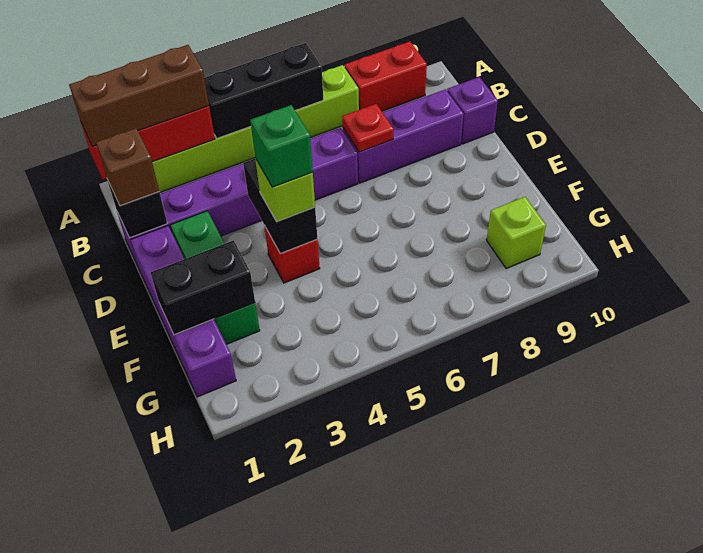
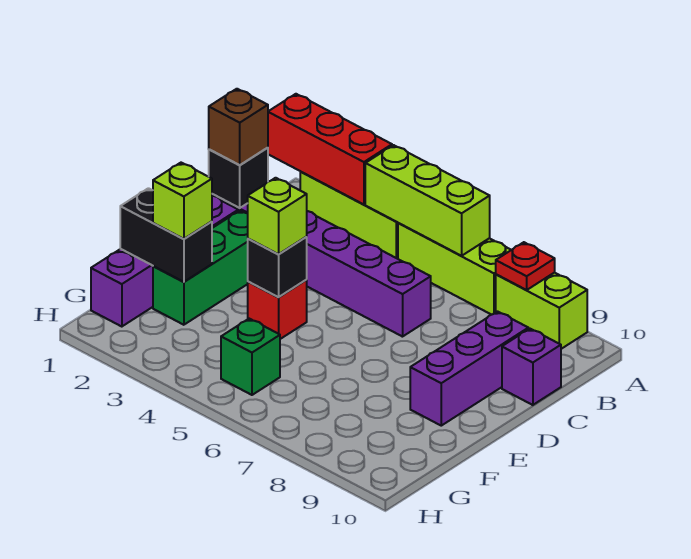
brown 1x3 brick [69,45,209,147] -> none
black 1x3 brick [204,43,323,138] -> lime 1x3 brick [365,145,490,256]
red 1x2 brick [344,41,427,111] -> lime 1x2 brick [496,273,587,349]
purple 1x3 brick [343,89,463,183] -> purple 1x3 brick turned to [410,311,528,426]
red 1x1 plate [342,104,394,152] -> red 1x1 plate moved to [496,242,555,290]
black 1x2 brick [243,159,317,254] -> black 1x1 brick [248,237,307,297]
green 1x1 brick [250,105,313,187] -> green 1x1 brick moved to [221,319,280,395]
lime 1x1 brick [487,197,546,269] -> lime 1x1 brick moved to [153,163,212,239]

